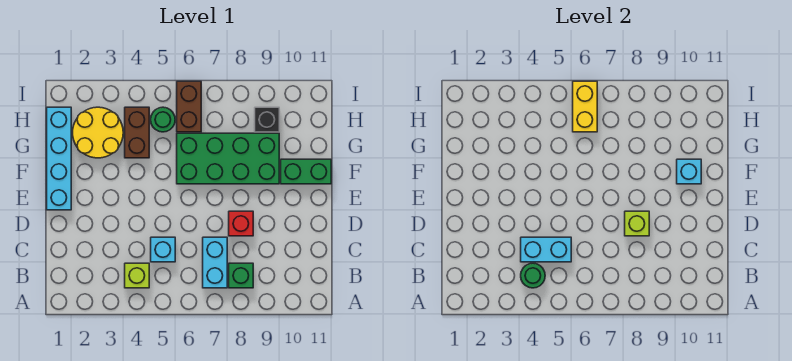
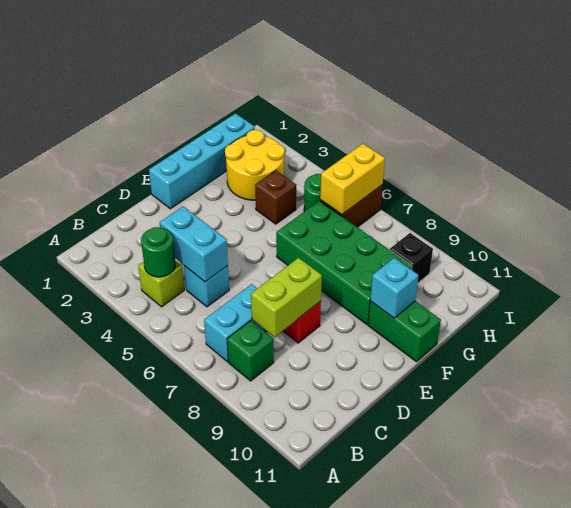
lime 1x1 brick [625,211,649,236] -> lime 1x2 brick [251,258,322,337]
brown 1x2 brick [125,107,149,158] -> brown 1x1 brick [255,170,296,224]

